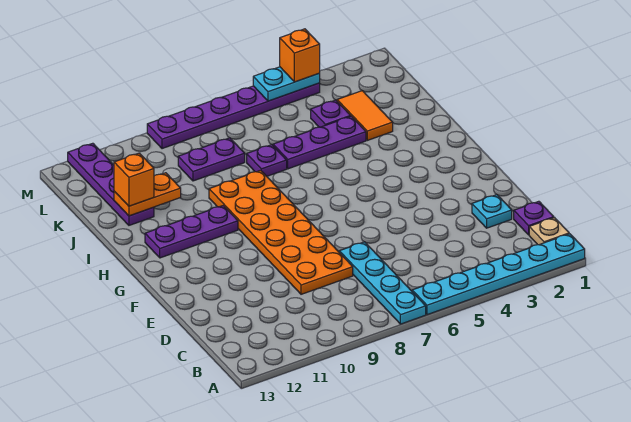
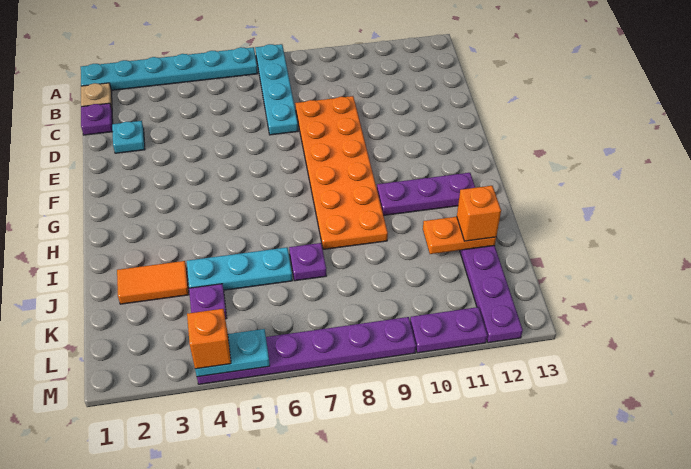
orange 1x2 tile [337,91,393,140] -> orange 1x2 tile turned to [117,261,189,304]
purple 1x3 plate [273,116,366,169] -> cyan 1x3 plate [187,247,292,290]
purple 1x2 plate [178,138,245,181] -> purple 1x2 plate moved to [410,307,487,353]

